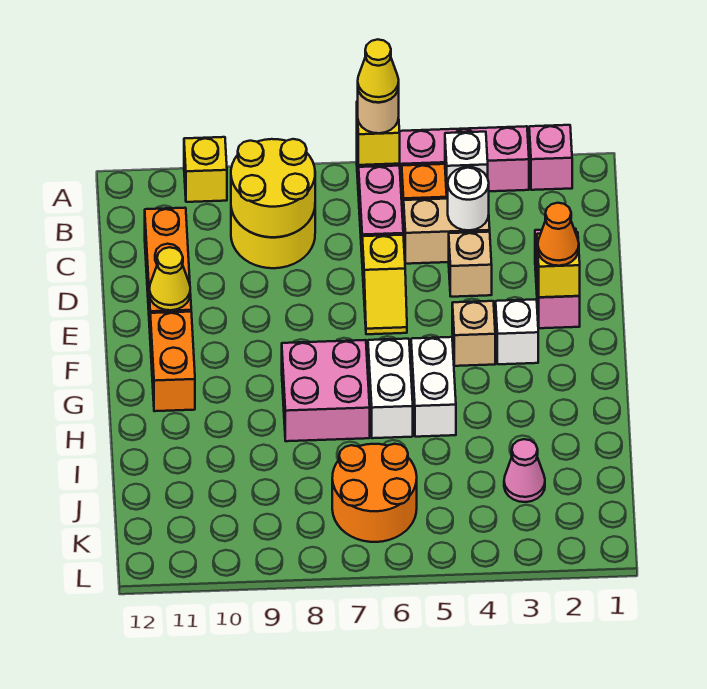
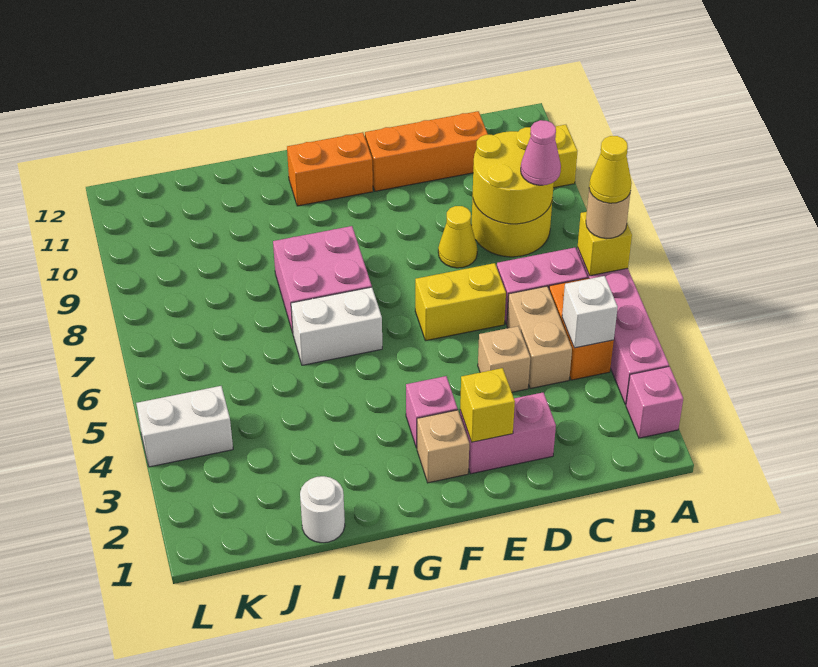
white 1x1 round brick [448,167,489,230] -> white 1x1 round brick moved to [300,476,345,543]
yellow 1x2 slope [362,235,407,334] -> yellow 1x2 brick [415,263,506,341]
orange 1x1 cone [538,203,579,266] -> none
yellow 1x1 cone [149,247,190,310] -> yellow 1x1 cone moved to [438,206,477,268]
white 1x1 brick [496,299,538,364] -> pink 1x1 brick [406,376,458,448]
tan 1x1 brick [452,301,495,366] -> tan 1x1 brick moved to [417,410,469,483]
white 1x2 brick [411,337,456,437] -> white 1x2 brick moved to [136,386,233,467]
pink 1x1 cone [504,439,545,502] -> pink 1x1 cone moved to [521,120,561,185]
orange 2x2 round brick [332,444,417,542] -> none

